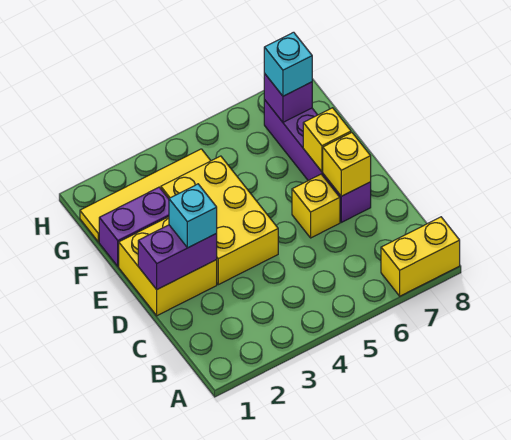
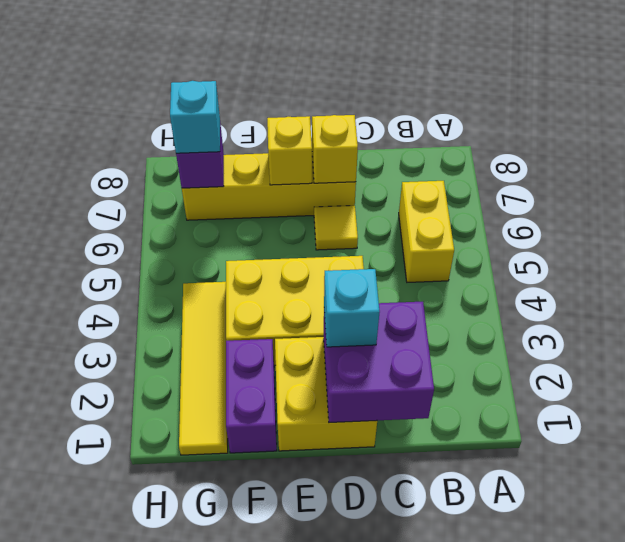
yellow 1x2 brick [381,217,460,296] -> yellow 1x2 brick moved to [399,181,454,282]
purple 1x2 brick [138,225,217,289] -> purple 2x2 brick [324,302,434,423]
yellow 1x1 brick [292,174,340,238] -> yellow 1x1 tile [314,206,358,250]
purple 1x4 brick [264,100,371,222] -> yellow 1x4 brick [182,153,356,220]

